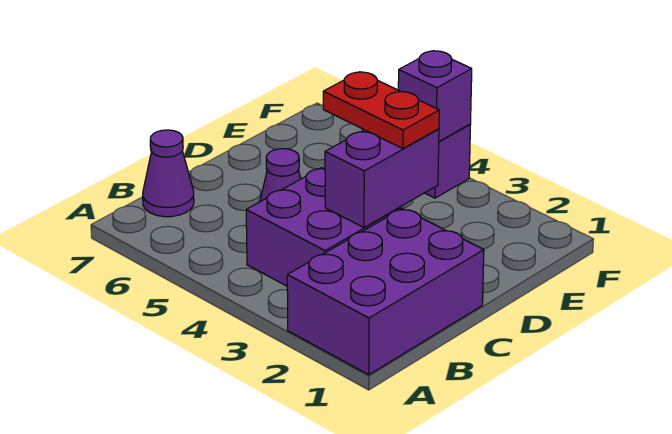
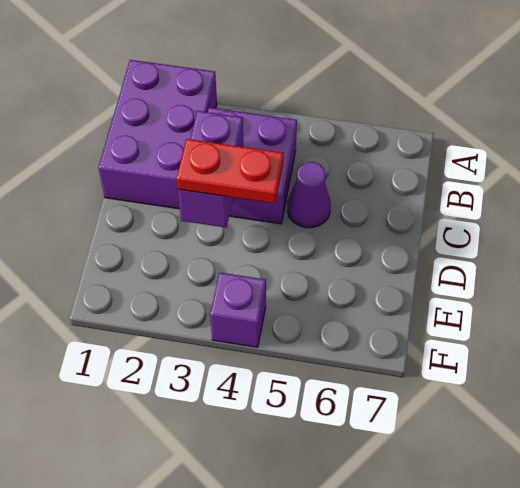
purple 1x1 cone [143,130,194,217] -> none
purple 1x1 brick [398,51,472,141] -> none

